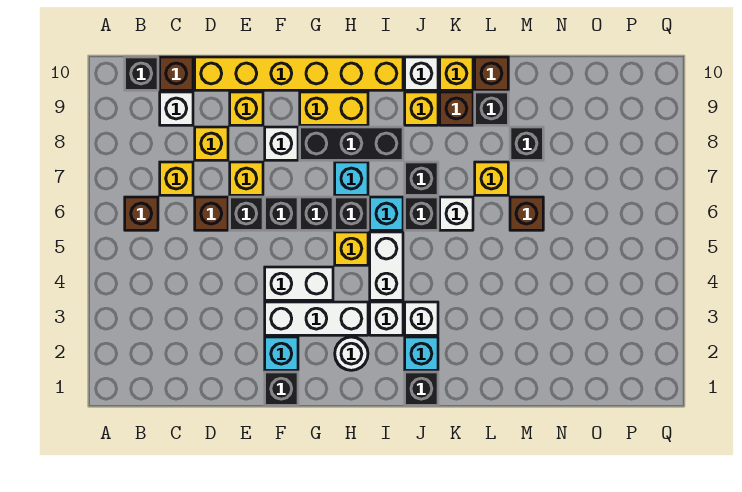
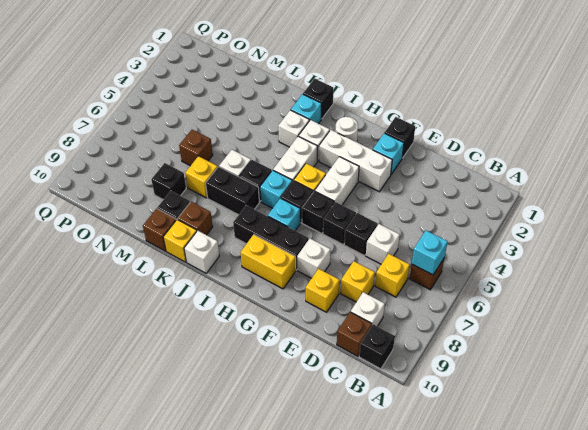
none -> cyan 1x1 brick [412,231,448,275]
brown 1x1 brick [195,197,228,230] -> white 1x1 brick [366,224,400,264]
yellow 1x6 brick [195,57,403,90] -> none
yellow 1x1 brick [230,162,263,195] -> none
white 1x2 brick [265,267,333,300] -> white 1x2 brick turned to [315,157,359,205]
black 1x1 brick [405,162,438,195] -> black 1x2 brick [206,167,259,215]
yellow 1x1 brick [405,92,438,125] -> none

